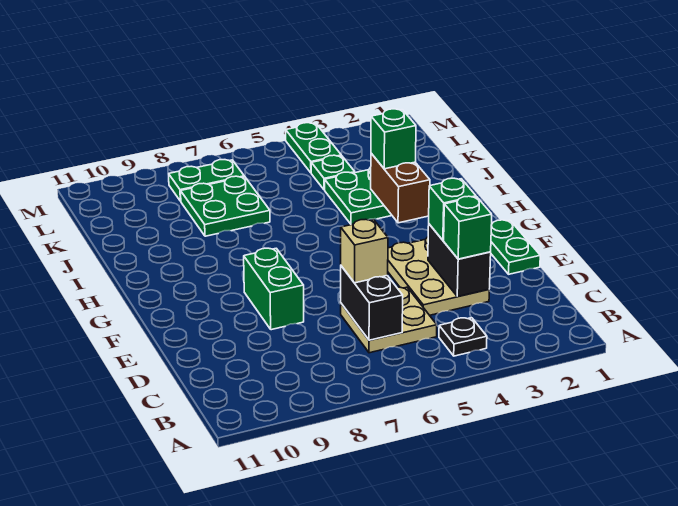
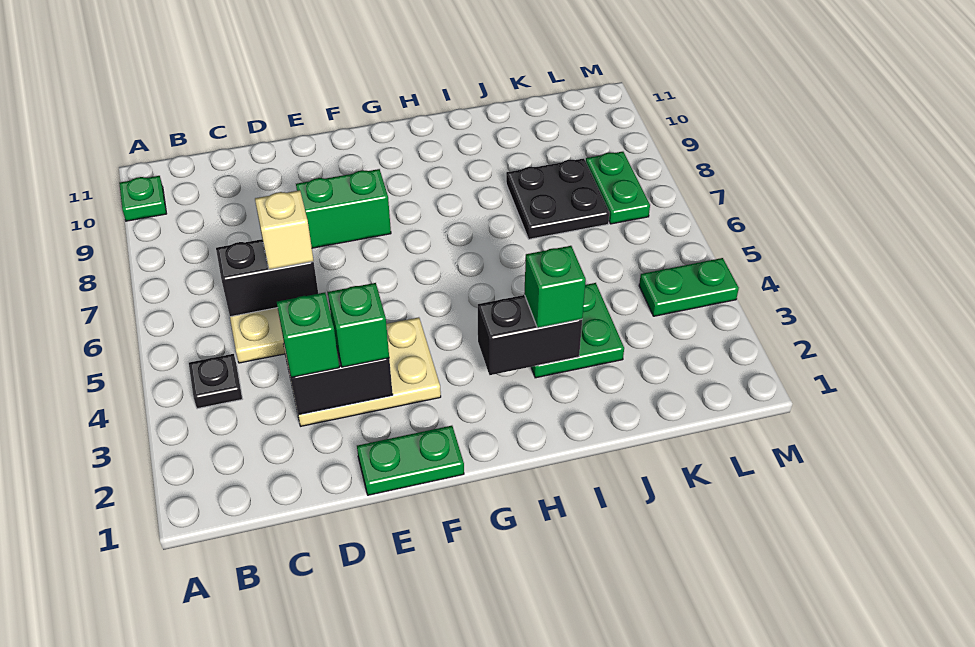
brown 1x2 brick [371,153,430,223] -> black 1x2 brick [478,295,582,375]
green 2x2 plate [181,176,270,236] -> black 2x2 plate [506,158,609,239]
green 1x1 plate [311,155,355,190] -> green 1x1 plate moved to [119,176,166,221]

